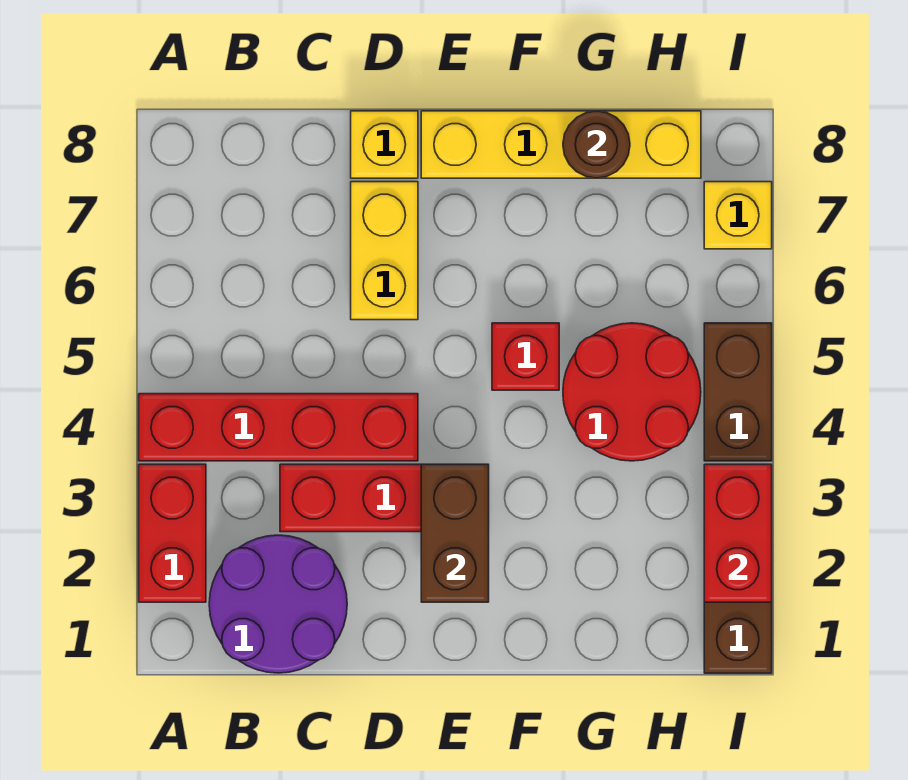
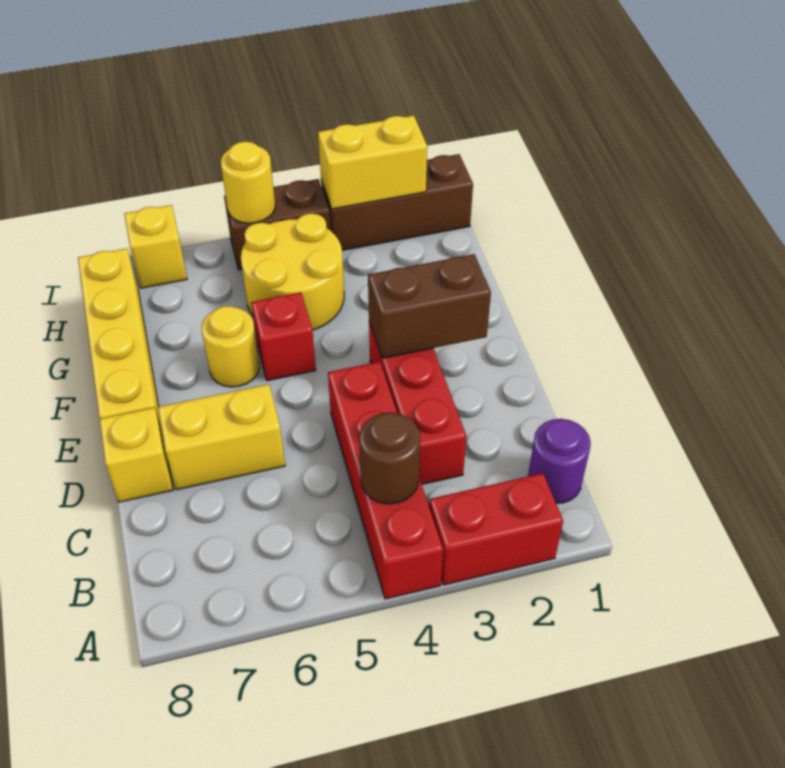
purple 2x2 round brick [209,535,347,673] -> purple 1x1 round brick [528,419,591,503]
none -> yellow 1x1 round brick [202,306,260,387]
red 2x2 round brick [563,323,701,461] -> yellow 2x2 round brick [241,214,344,330]
brown 1x1 round brick [563,111,630,178] -> brown 1x1 round brick moved to [359,412,420,504]
red 1x2 brick [704,464,772,602] -> yellow 1x2 brick [318,116,427,209]
none -> yellow 1x1 round brick [221,142,275,223]

